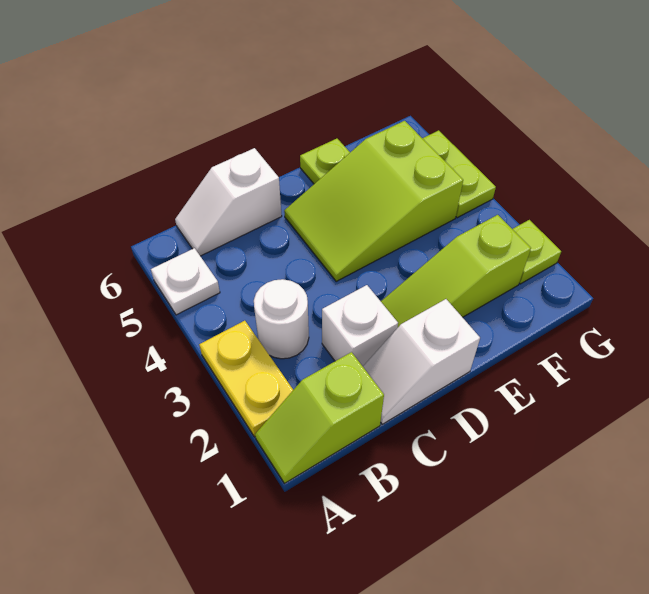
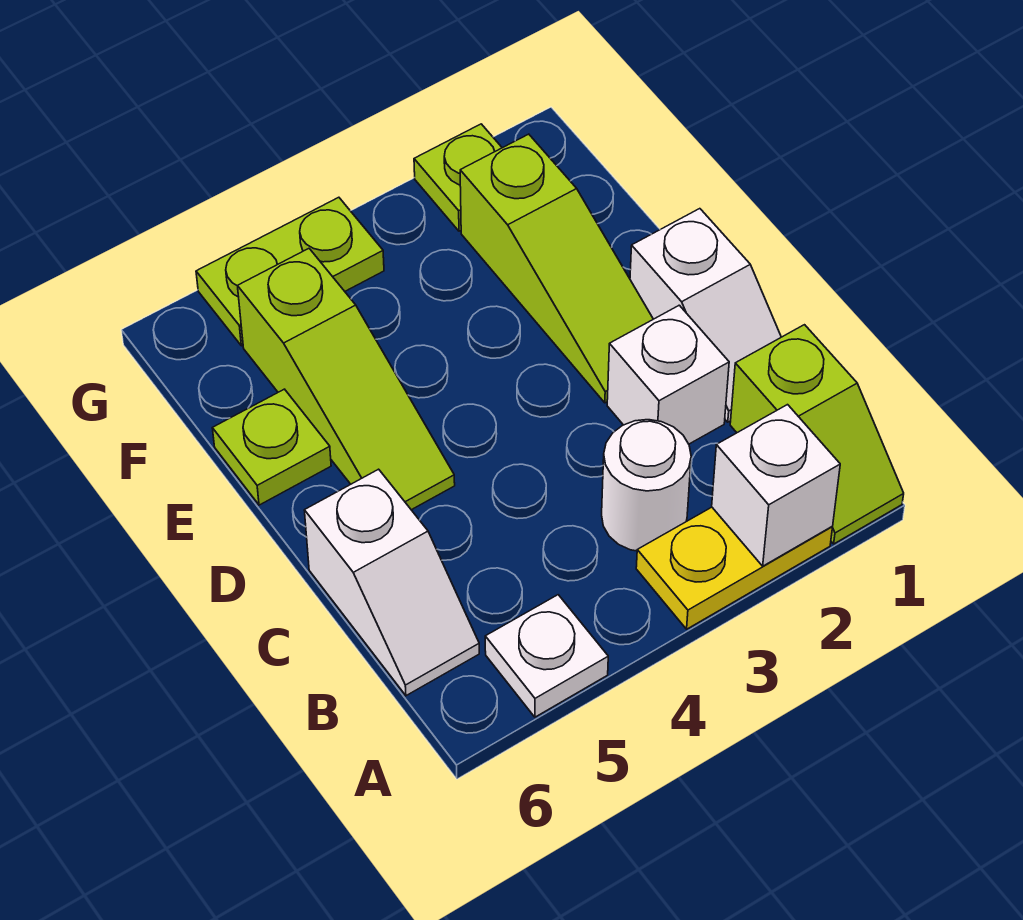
none -> white 1x1 brick [712,405,840,566]
lime 2x3 slope [284,121,463,281] -> lime 1x3 slope [238,249,455,510]

